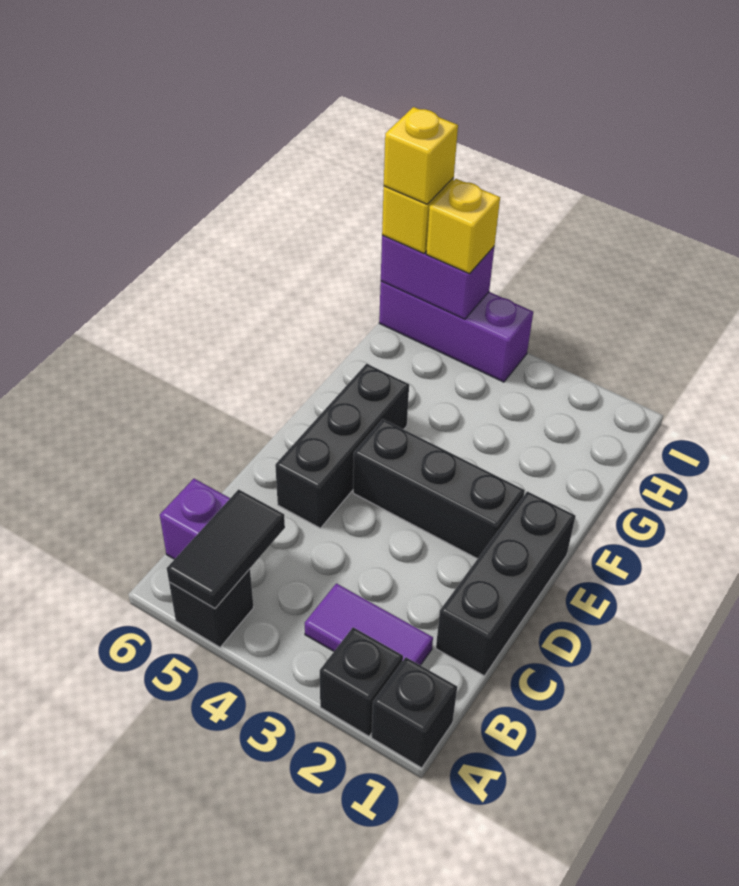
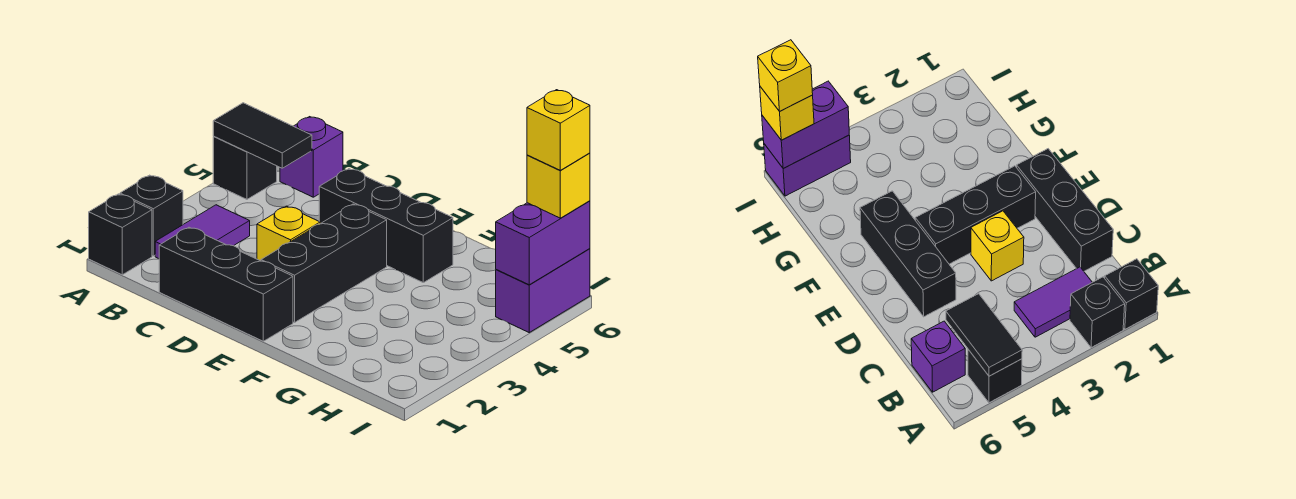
purple 1x3 brick [379,281,533,382] -> purple 1x2 brick [496,249,590,332]
yellow 1x1 brick [426,179,500,274] -> yellow 1x1 brick moved to [257,206,320,261]

